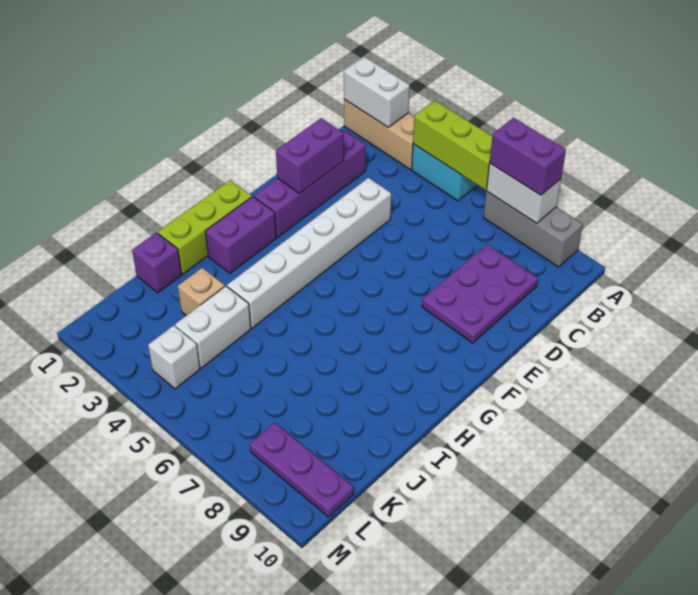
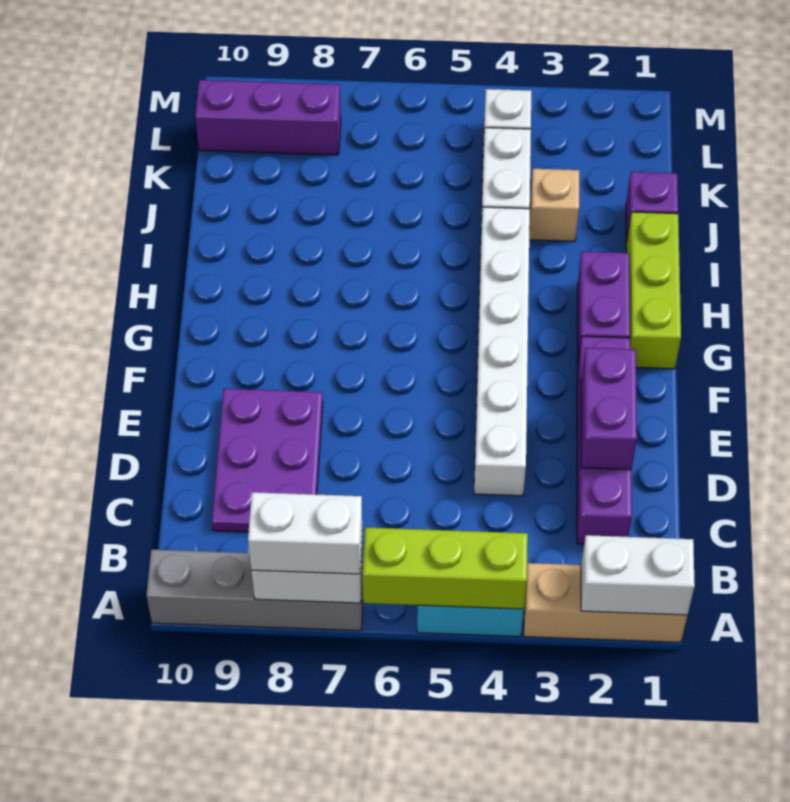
grey 1x3 brick [484,191,583,267] -> grey 1x4 brick [146,550,363,631]
purple 1x2 brick [490,118,566,195] -> white 1x2 brick [248,492,362,574]
purple 1x3 plate [250,423,354,517] -> purple 1x3 brick [195,80,341,155]

